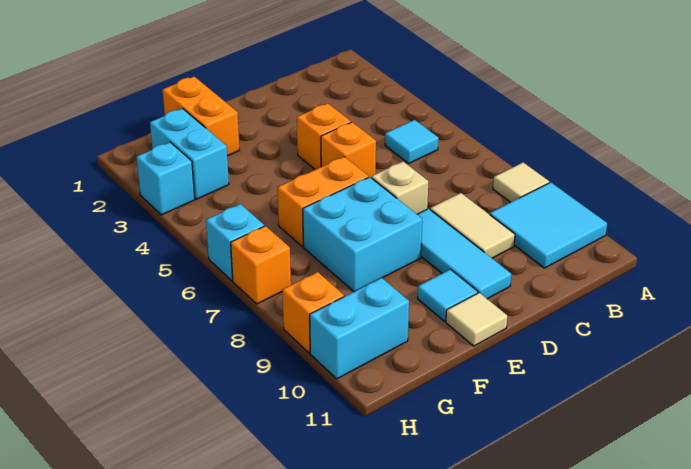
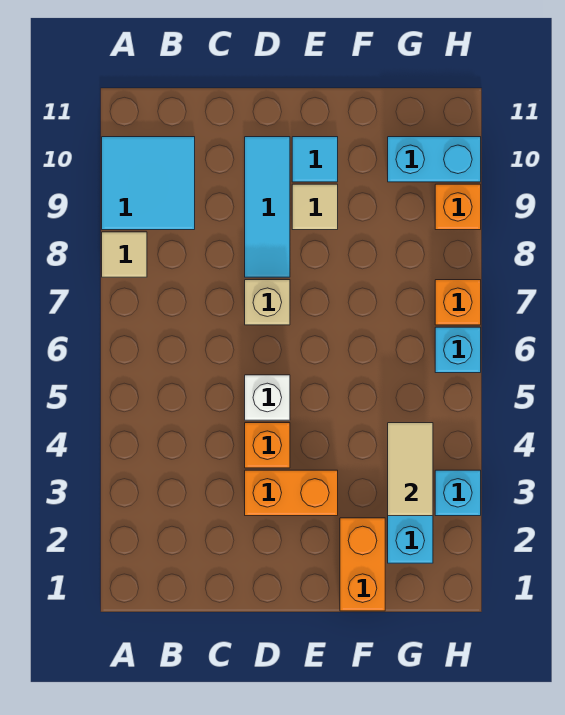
cyan 1x1 tile [385,120,439,163] -> none
tan 1x2 tile [430,193,515,258] -> tan 1x2 tile moved to [388,423,433,516]
orange 1x1 brick [321,122,376,177] -> white 1x1 brick [245,375,290,420]
orange 1x2 brick [278,157,369,247] -> orange 1x2 brick moved to [245,470,338,516]
cyan 2x2 brick [303,177,422,291] -> none
tan 1x1 tile [446,293,507,346] -> tan 1x1 tile moved to [292,184,338,230]

